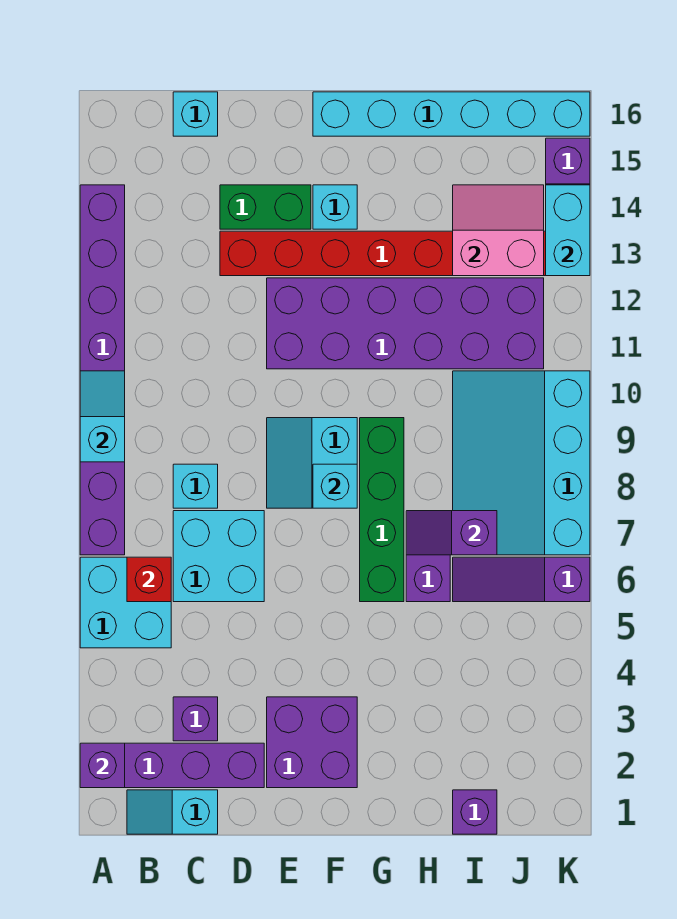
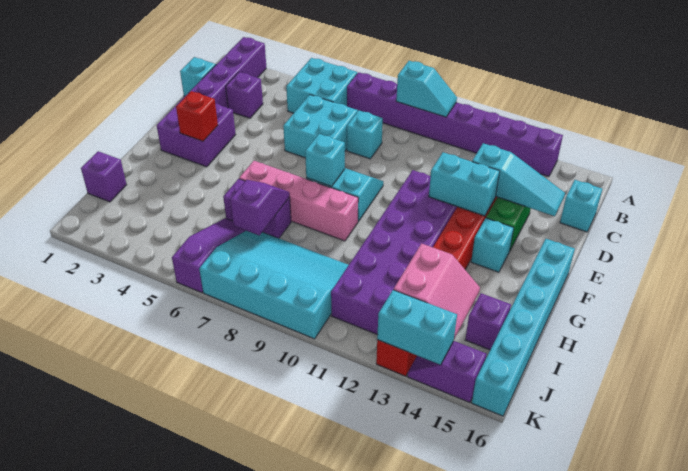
purple 1x1 brick [80,743,125,788] -> purple 1x1 brick moved to [465,293,511,350]
red 1x1 brick [127,557,171,602] -> red 1x1 brick moved to [176,91,218,141]
none -> cyan 1x3 slope [472,143,565,216]
none -> cyan 1x2 brick [429,152,500,216]
green 1x4 brick [360,418,404,602] -> pink 1x4 brick [239,161,358,241]

